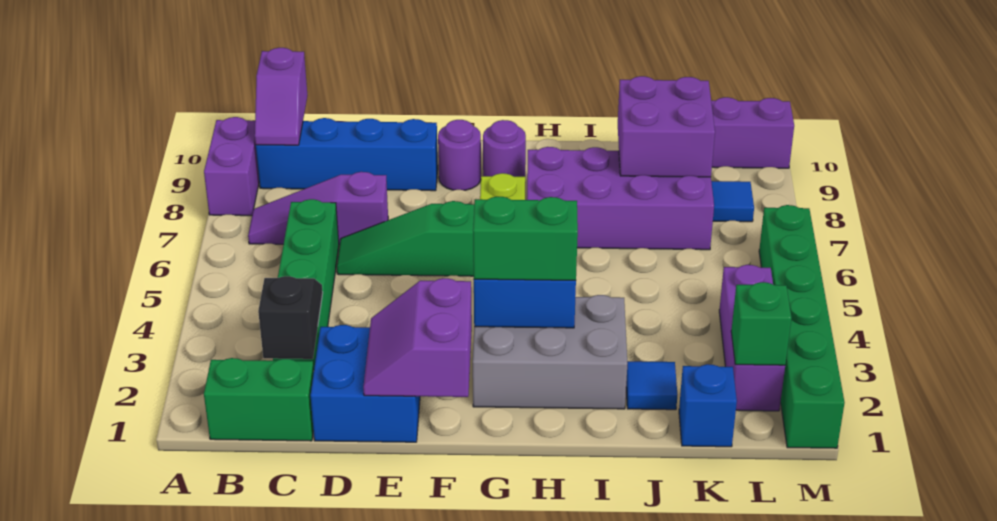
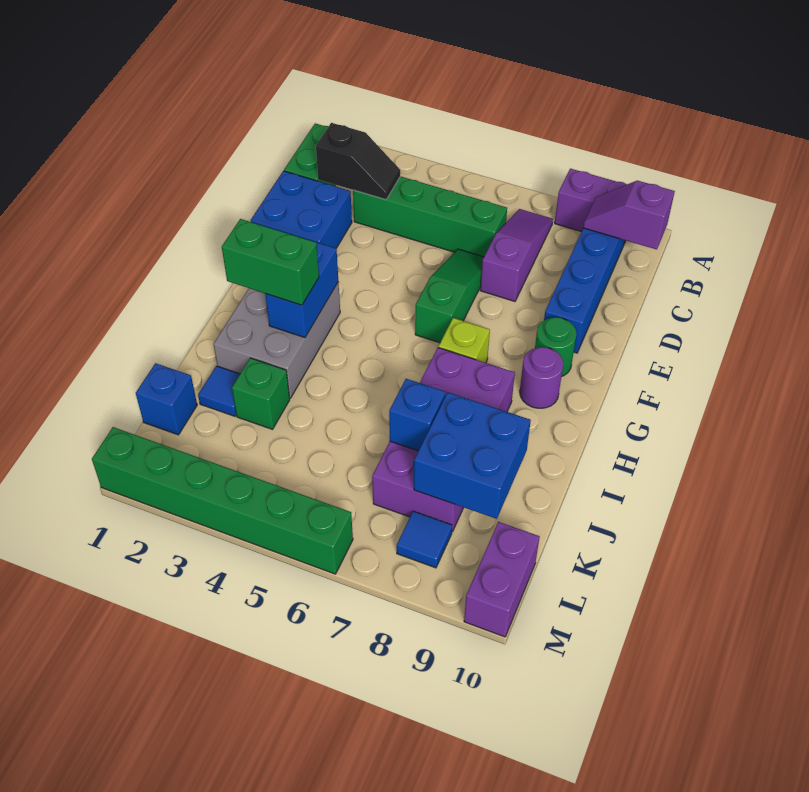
purple 2x2 slope [363,278,472,397] -> none
purple 1x1 round brick [438,120,481,190] -> green 1x1 round brick [535,317,577,376]
green 1x2 brick [473,197,578,280] -> green 1x2 brick turned to [222,219,319,305]
none -> blue 1x1 brick [389,379,445,451]
purple 2x2 brick [618,76,715,177] -> blue 2x2 brick [414,393,531,519]
purple 1x3 brick [719,265,785,411] -> none
green 1x1 brick [731,282,792,365] -> green 1x1 brick moved to [232,358,290,429]

